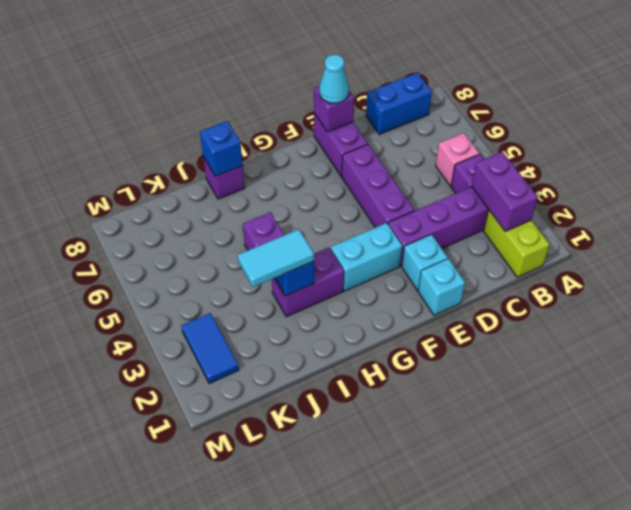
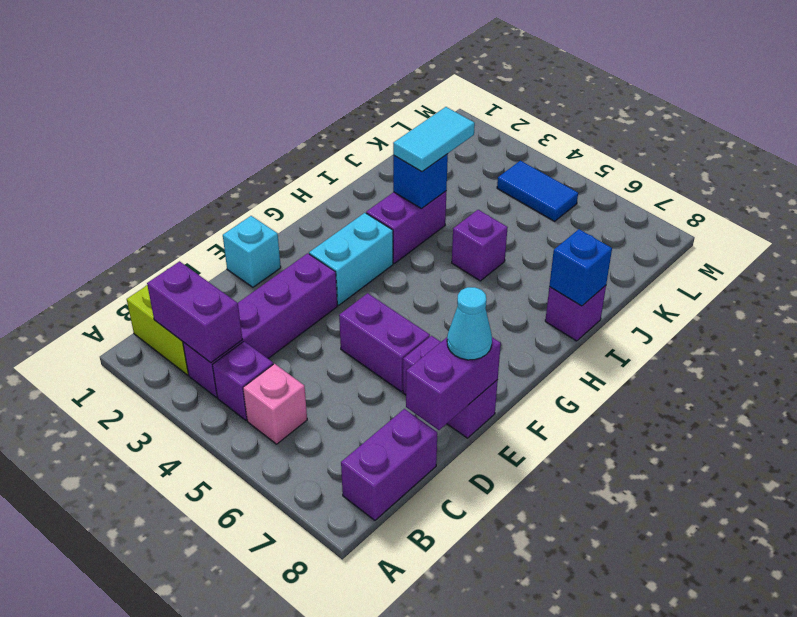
blue 1x2 brick [366,73,432,134] -> purple 1x2 brick [341,409,437,520]
cyan 1x1 brick [402,234,448,290] -> none
purple 1x3 brick [342,144,414,228] -> purple 1x2 brick [339,293,430,392]
purple 1x1 brick [314,86,354,132] -> purple 1x2 brick [406,337,501,430]
blue 1x2 tile [181,313,239,384] -> blue 1x2 tile moved to [497,161,578,221]

